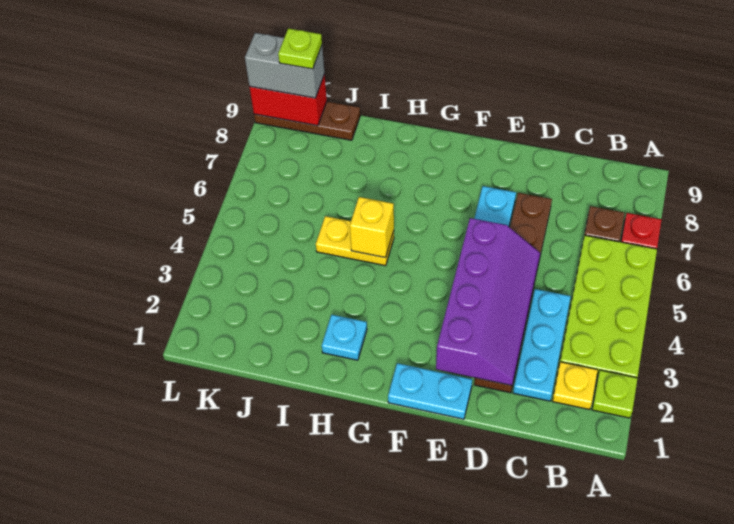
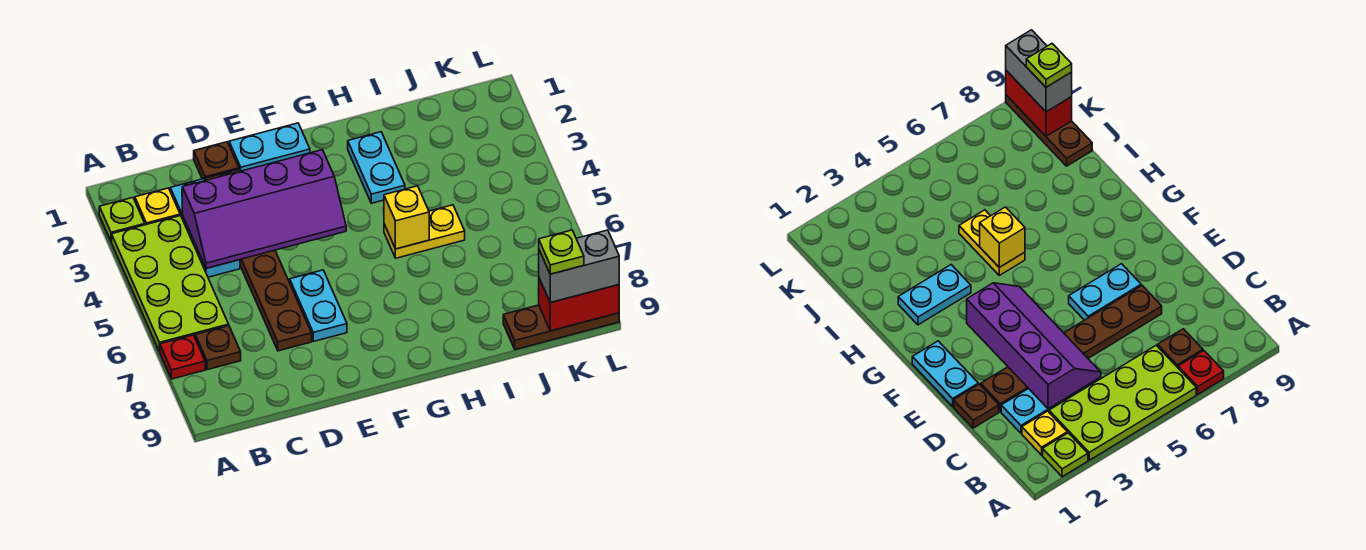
none -> brown 1x1 plate [194,142,239,180]
purple 2x4 slope [436,218,540,385] -> purple 2x4 slope turned to [182,150,346,268]
cyan 1x1 plate [322,315,367,360] -> cyan 1x2 plate [348,132,405,203]

